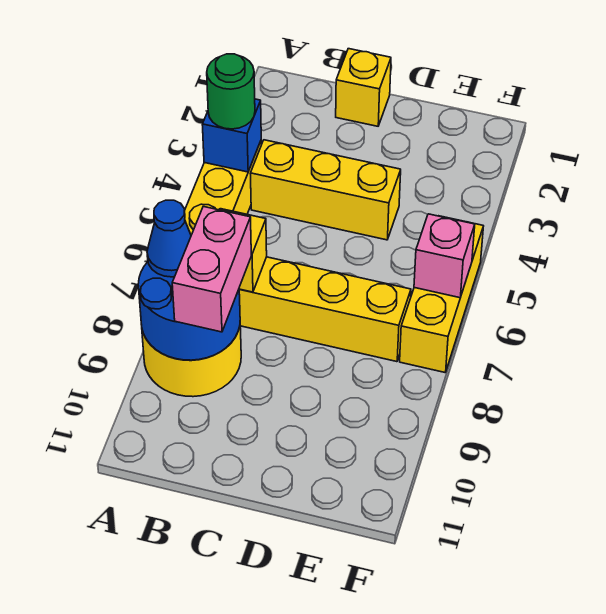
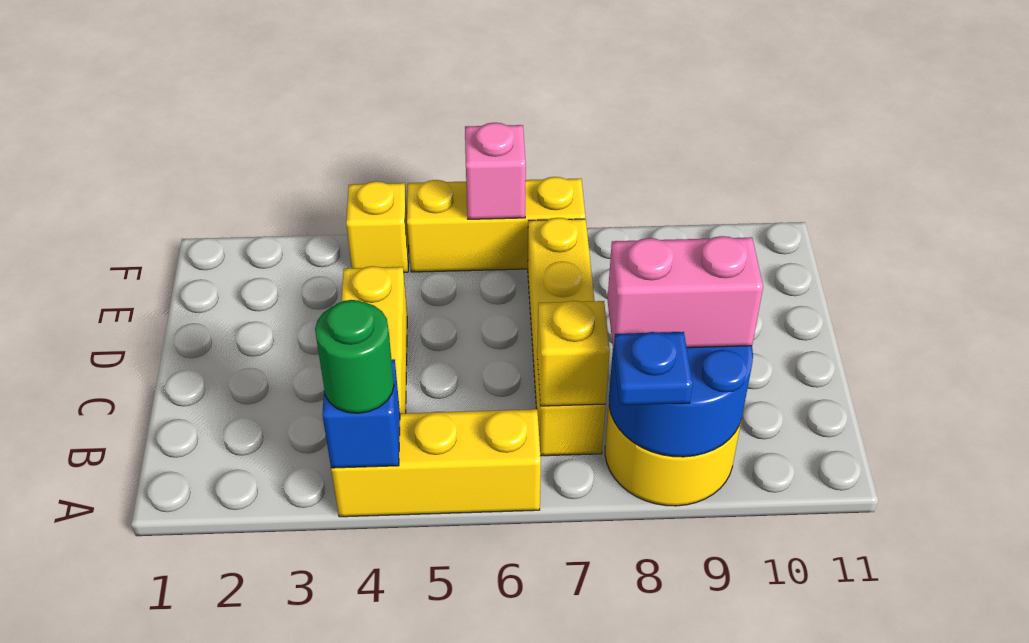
blue 1x1 cone [147,200,191,277] -> blue 1x1 plate [613,332,693,405]
yellow 1x1 brick [336,49,391,126] -> yellow 1x1 brick moved to [346,181,409,272]

